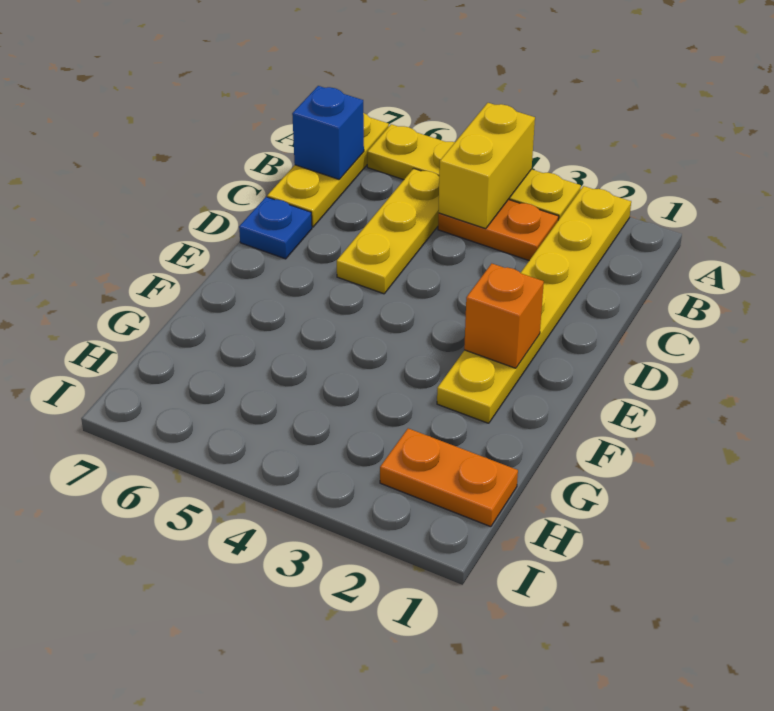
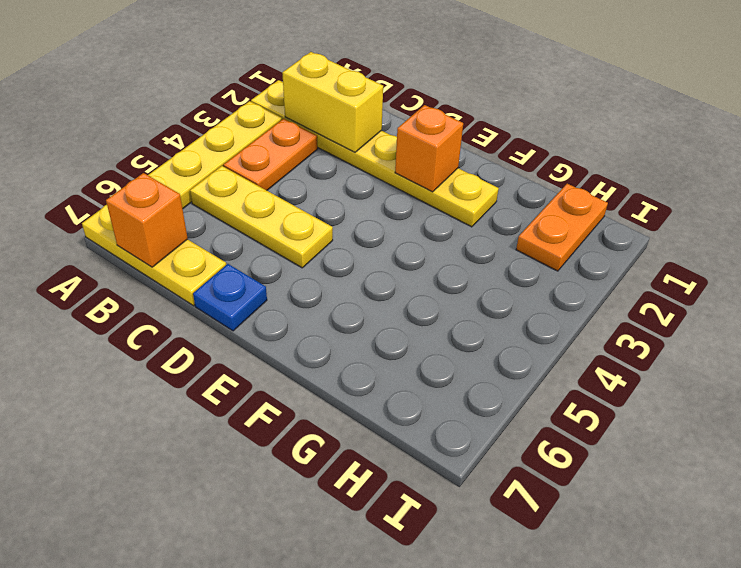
yellow 1x2 brick [438,103,535,229] -> yellow 1x2 brick moved to [282,52,383,152]
blue 1x1 brick [292,86,364,179] -> orange 1x1 brick [106,173,188,267]

